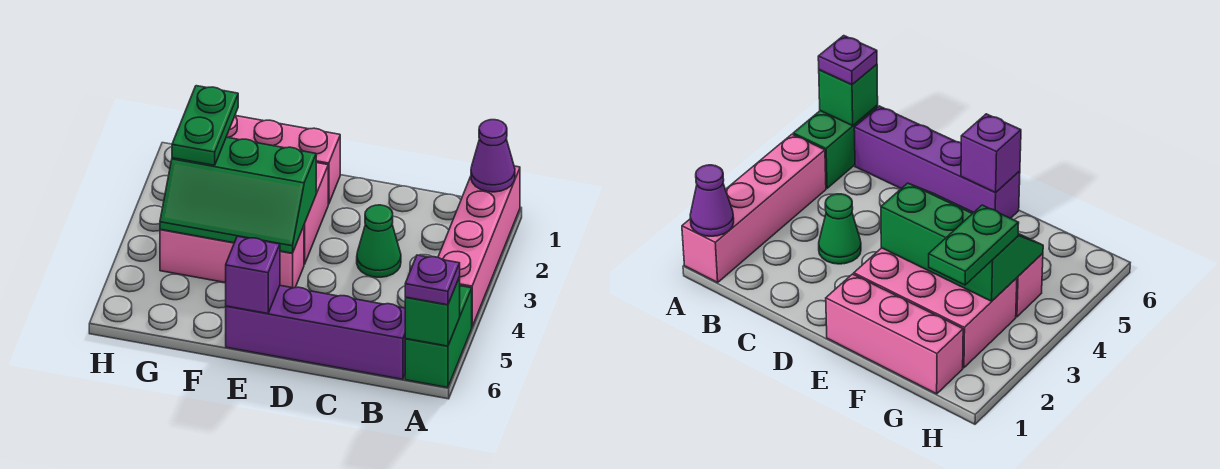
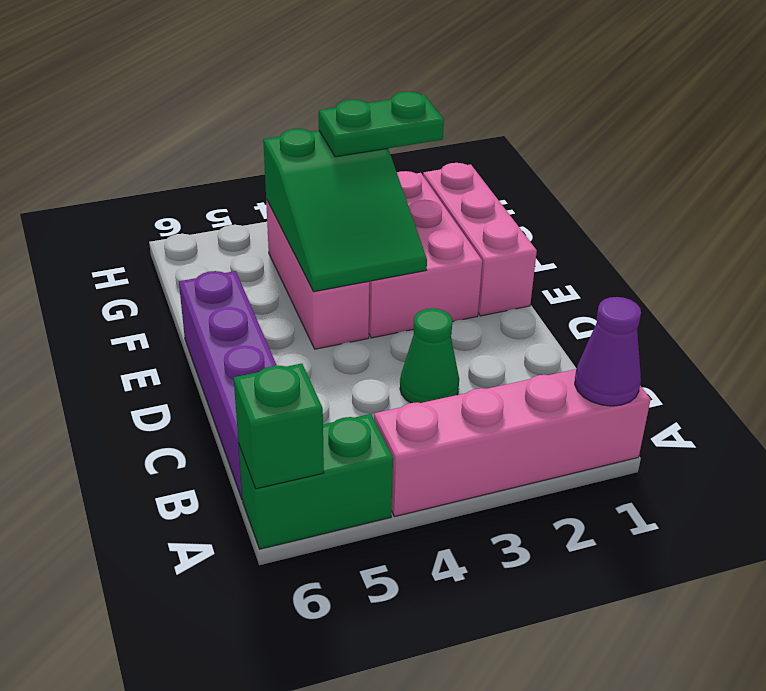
purple 1x1 plate [405,255,460,305] -> none
green 2x3 slope [160,137,316,253] -> green 2x3 slope turned to [263,129,427,292]
purple 1x1 brick [226,236,280,314] -> none

